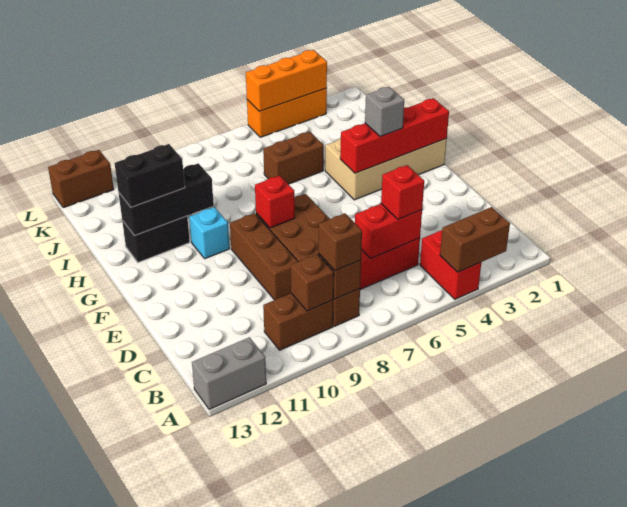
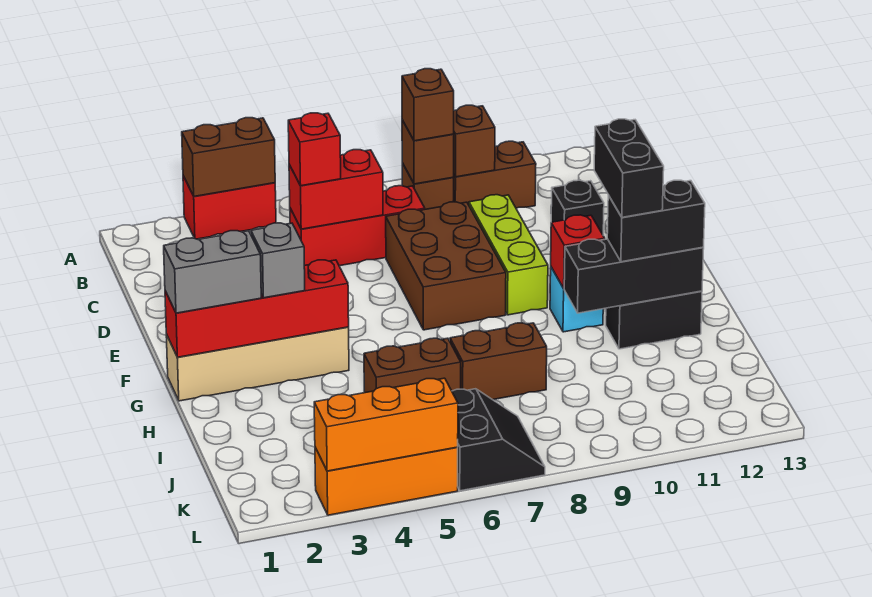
red 1x2 brick [420,230,481,299] -> red 1x2 brick turned to [183,176,276,239]
grey 1x2 brick [192,337,266,409] -> grey 1x2 brick moved to [164,231,261,313]
brown 1x3 brick [230,213,298,300] -> lime 1x3 brick [469,195,548,315]
none -> black 1x1 brick [551,180,604,235]
red 1x1 brick [255,175,295,228] -> red 1x1 brick moved to [551,215,605,288]
tan 2x4 brick [325,139,447,200] -> tan 1x4 brick [166,327,349,401]
none -> black 1x2 brick [594,119,664,217]
none -> black 2x2 slope [452,389,545,491]
brown 1x2 brick [48,150,114,208] -> brown 1x2 brick moved to [450,323,547,400]

